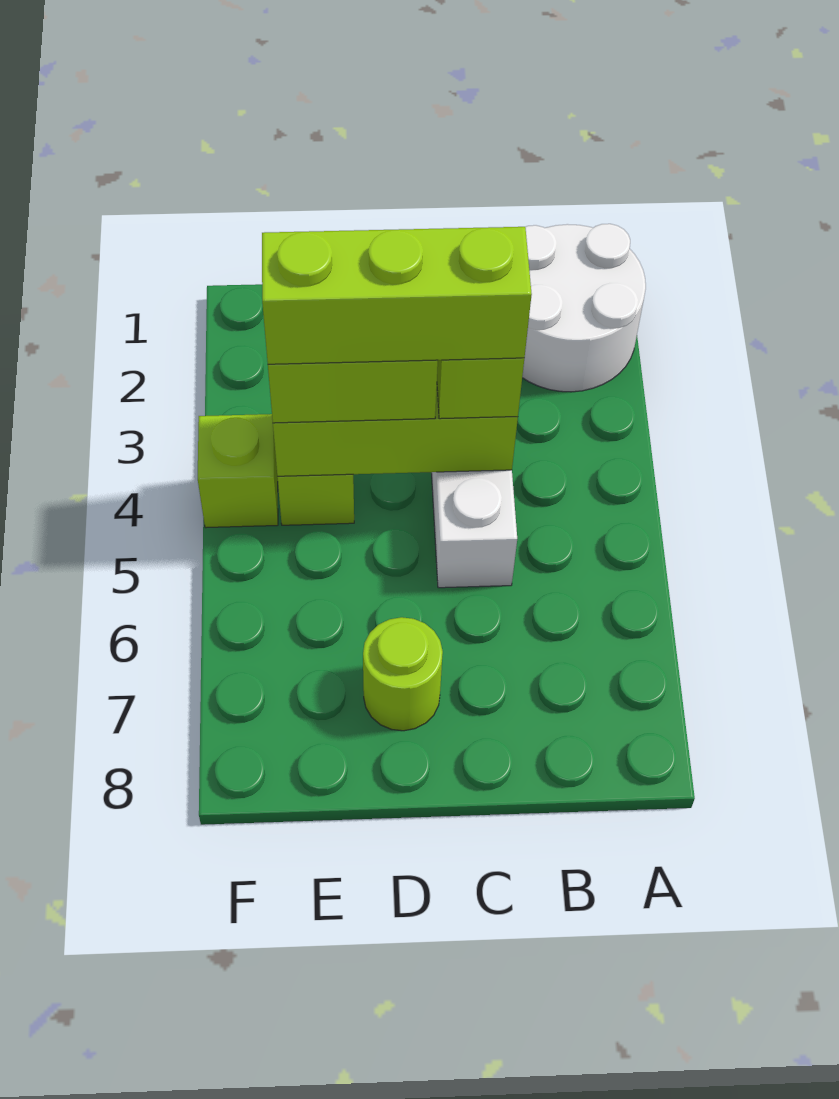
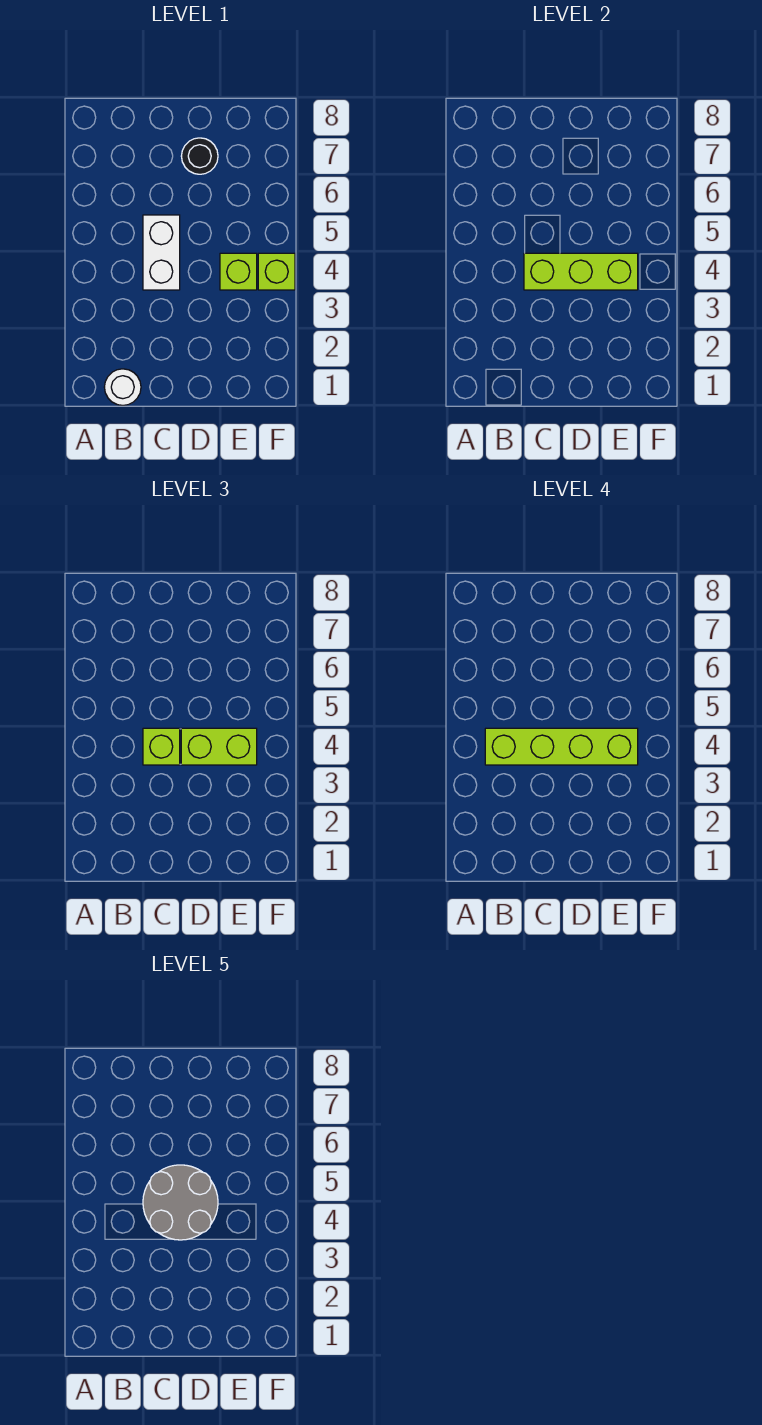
white 2x2 round brick [522,224,646,392] -> white 1x1 round brick [104,369,141,405]
lime 1x3 brick [262,227,532,364] -> lime 1x4 brick [485,728,638,765]
none -> grey 2x2 round brick [143,1165,218,1240]
lime 1x1 round brick [363,617,443,731] -> black 1x1 round brick [181,138,218,174]

